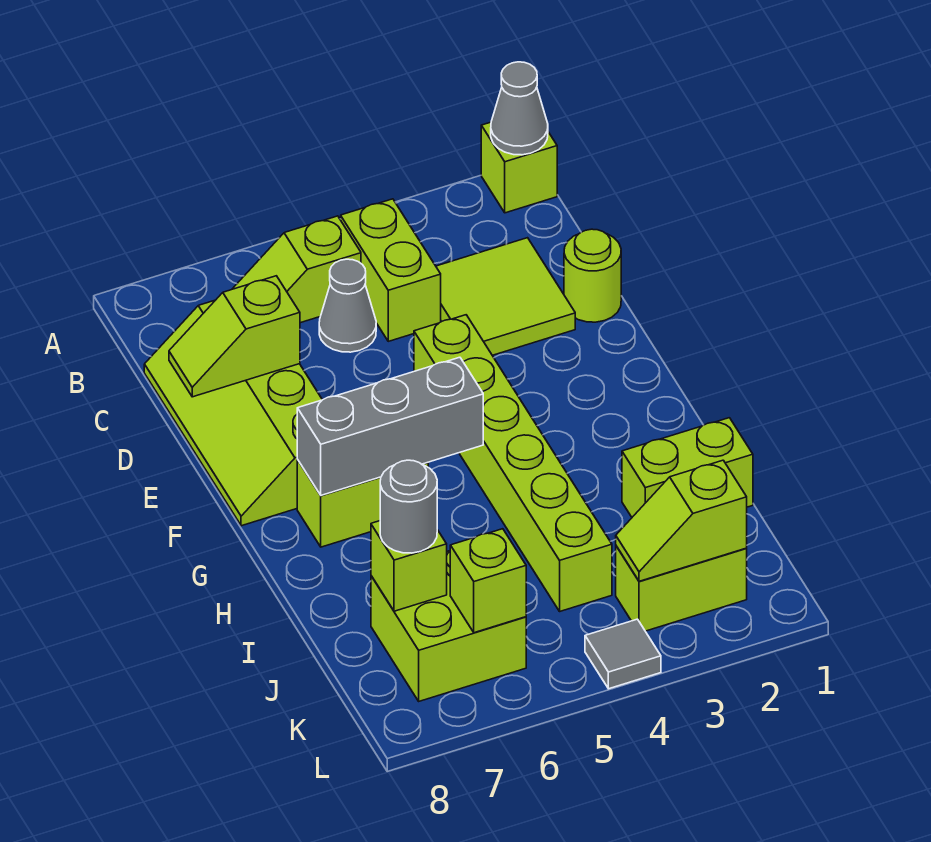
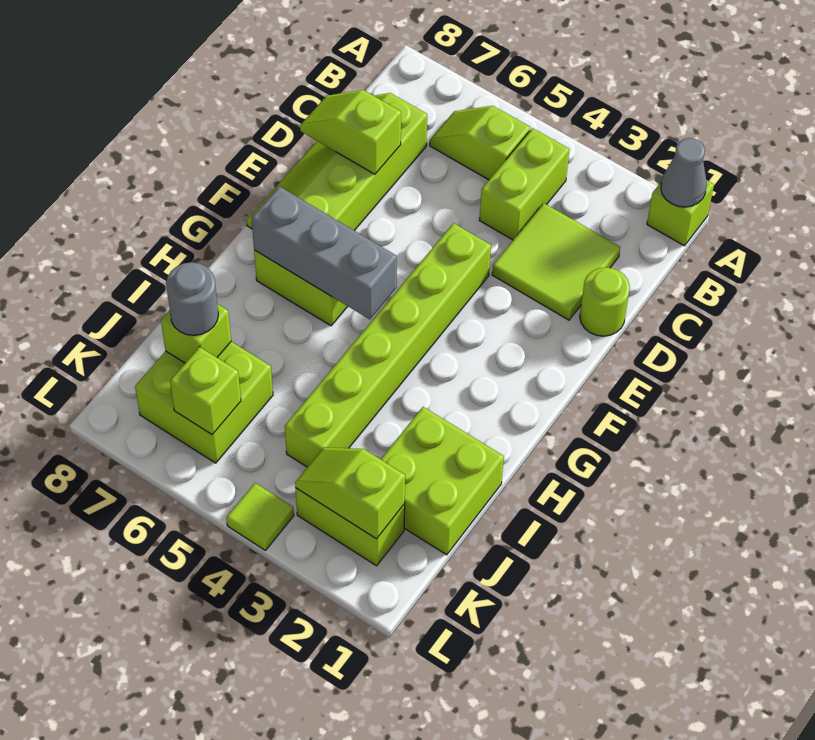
grey 1x1 cone [319,259,376,352] -> none
lime 1x2 brick [622,418,753,517] -> lime 2x2 brick [381,407,504,555]
grey 1x1 tile [585,619,661,689] -> lime 1x1 tile [226,483,294,550]

